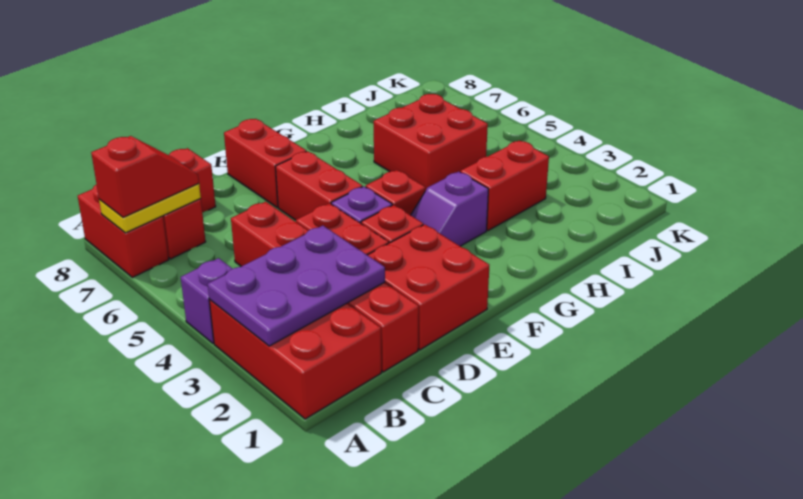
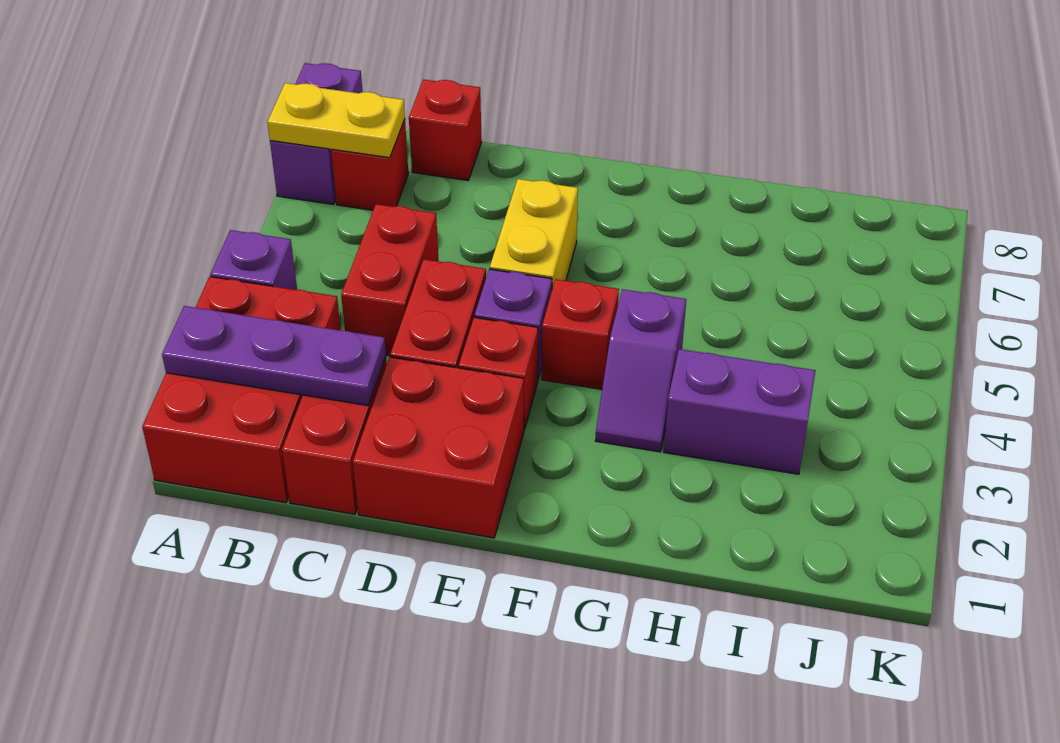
purple 2x3 plate [208,226,385,346] -> purple 1x3 plate [162,306,386,405]
red 1x2 brick [78,184,169,277] -> purple 1x2 brick [270,63,363,204]
red 1x2 slope [91,136,199,217] -> none
red 1x2 brick [275,151,363,220] -> yellow 1x2 brick [490,179,578,289]
red 1x2 brick [224,119,306,208] -> none
purple 1x2 slope [411,172,488,246] -> purple 1x2 slope turned to [595,289,686,452]
red 1x2 brick [460,141,549,231] -> purple 1x2 brick [664,349,816,474]
red 2x2 brick [374,94,488,191] -> none

